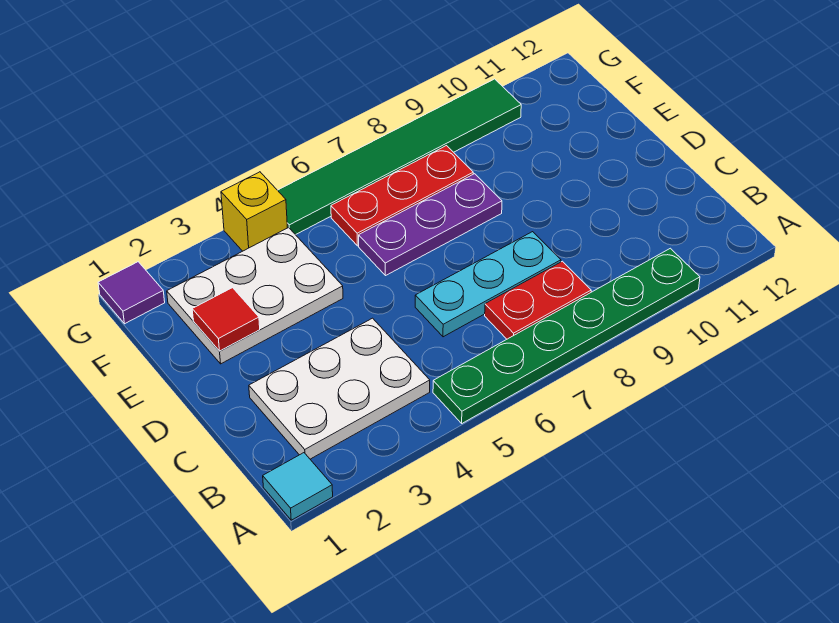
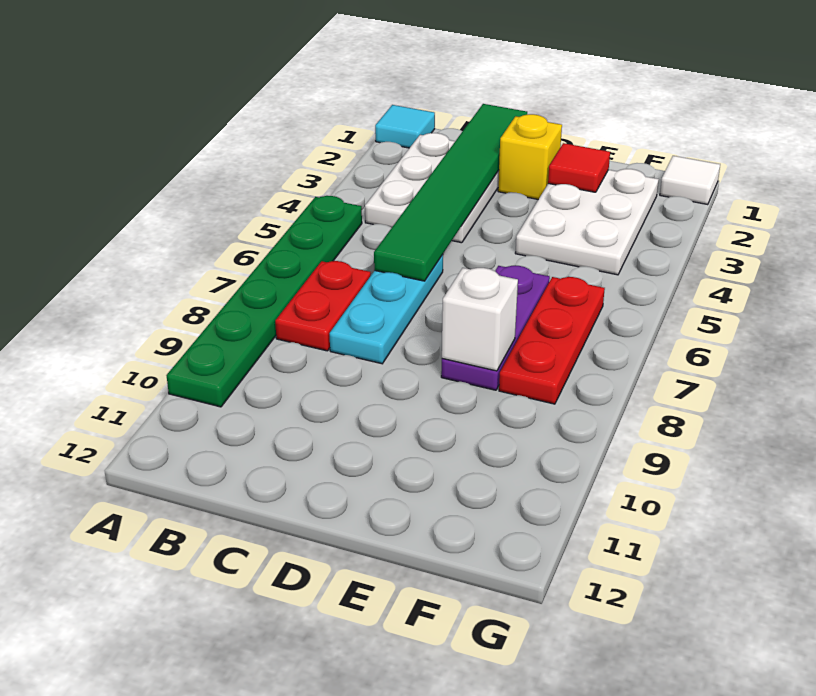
none -> white 1x1 brick [442,268,518,371]
purple 1x1 tile [98,262,165,324] -> white 1x1 tile [660,156,720,205]
yellow 1x1 brick [221,172,287,251] -> yellow 1x1 brick moved to [498,114,562,200]
green 1x6 tile [278,79,521,235] -> green 1x6 tile moved to [374,104,527,281]

